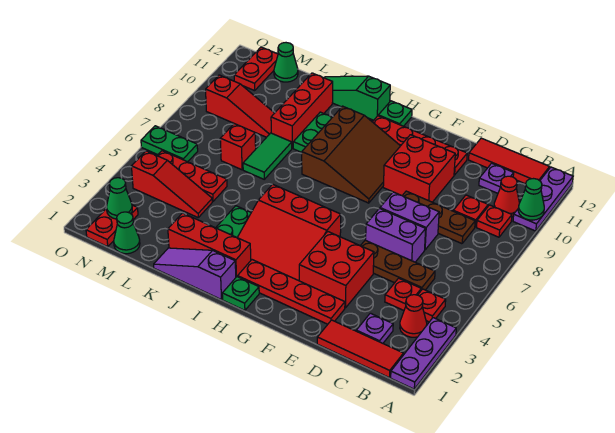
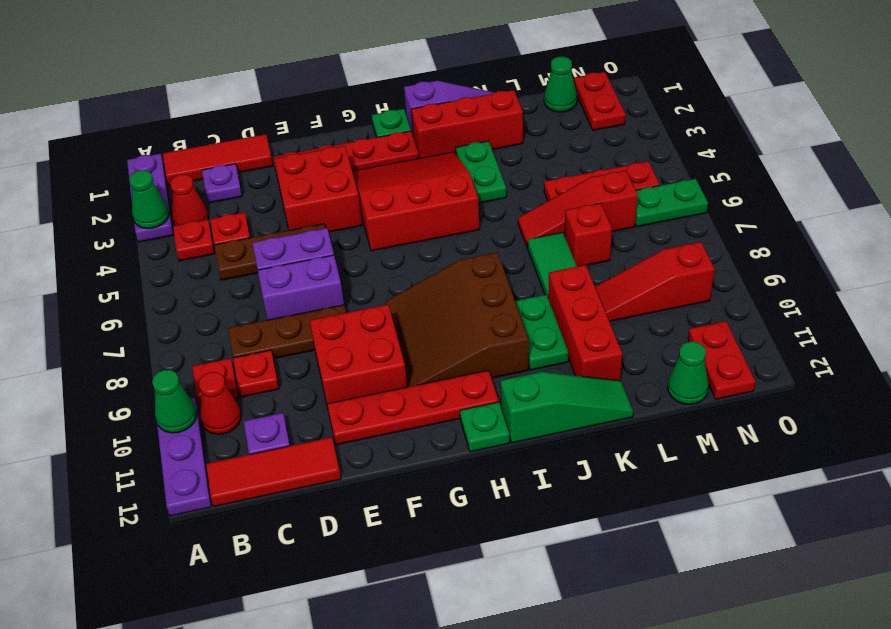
red 1x3 slope [131,151,212,217] -> red 1x3 slope moved to [518,171,637,248]
green 1x1 cone [106,178,132,219] -> green 1x1 cone moved to [129,170,169,229]

